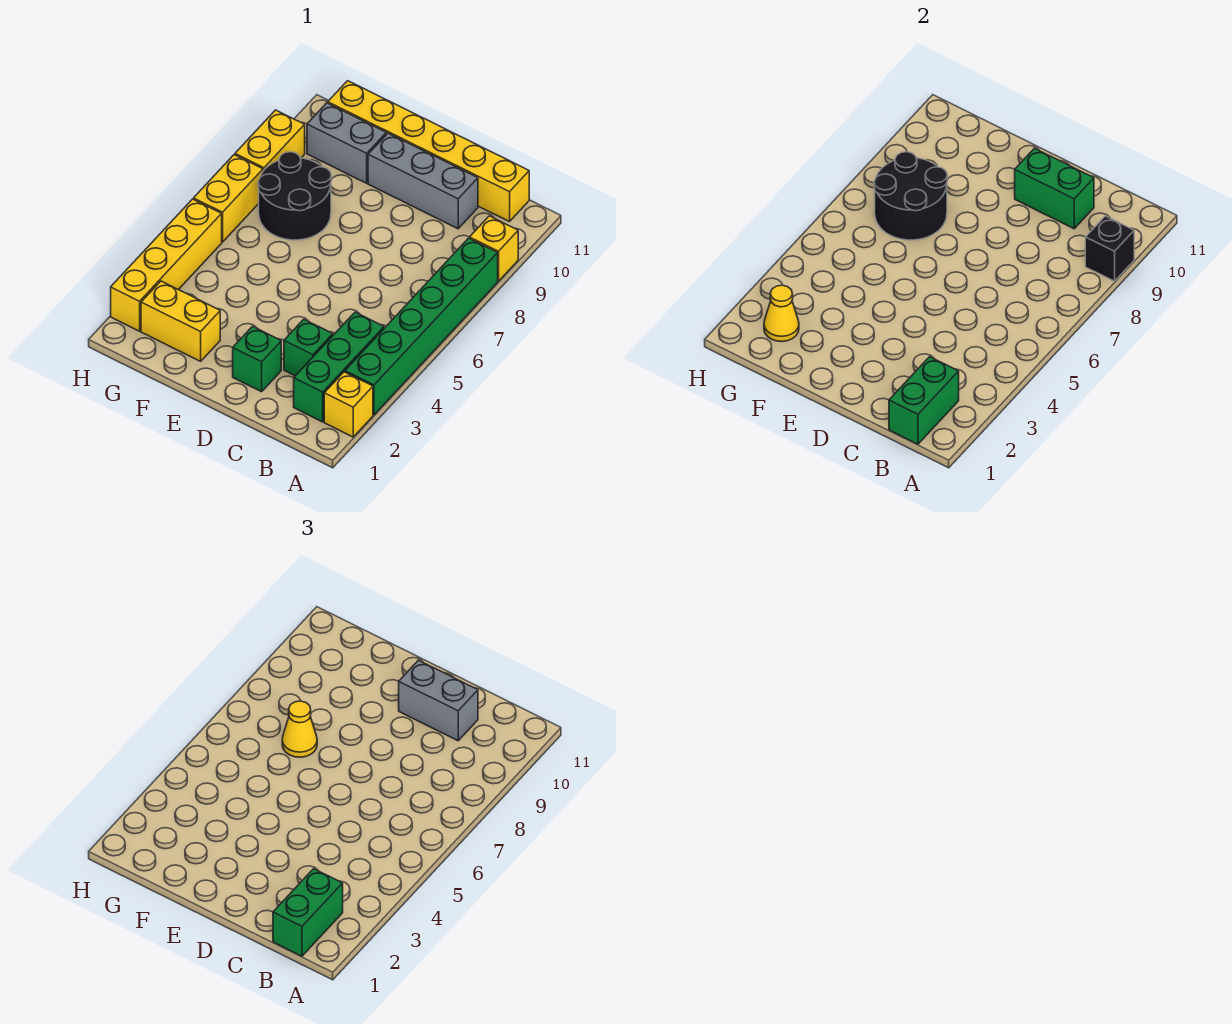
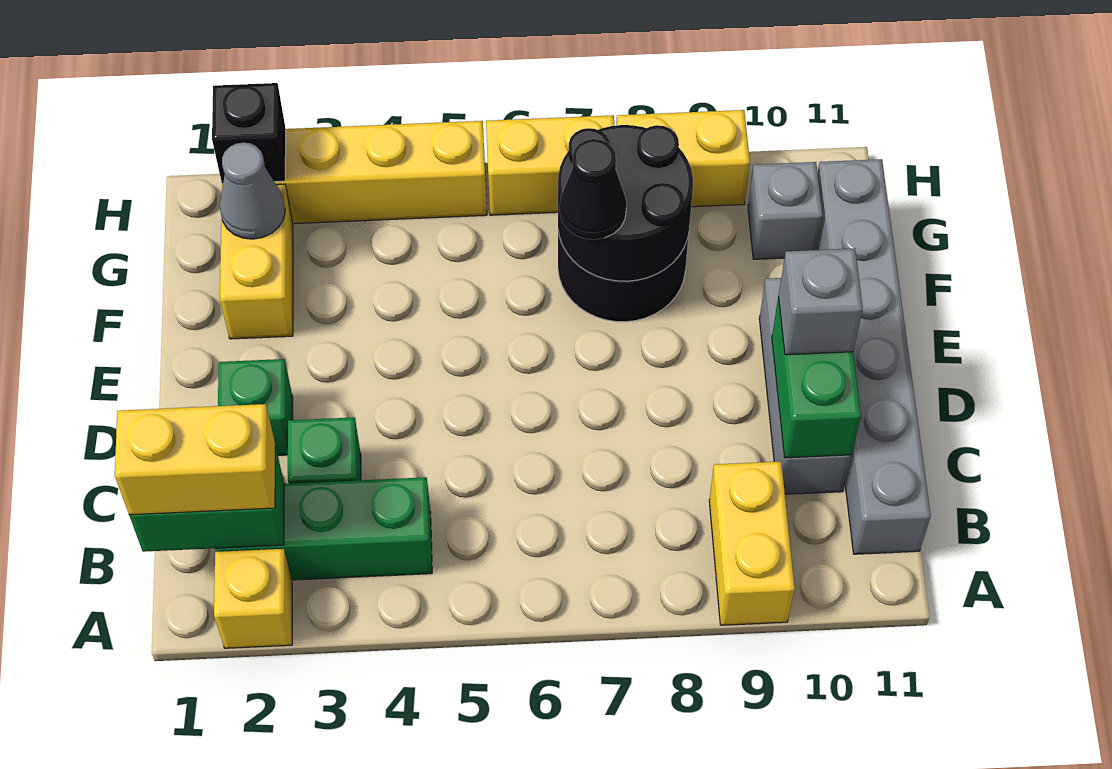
green 1x6 brick [345,238,498,415] -> none
yellow 1x1 brick [469,216,518,281] -> yellow 1x2 brick [709,461,795,625]
black 1x1 brick [1085,216,1134,281] -> black 1x1 brick moved to [212,83,286,184]
green 1x2 brick [273,869,343,956] -> yellow 1x2 brick [115,404,275,515]
yellow 1x6 brick [328,81,529,222] -> grey 1x6 brick [817,159,931,554]
grey 1x2 brick [399,660,478,741] -> grey 1x1 brick [778,248,863,355]
yellow 1x1 cone [282,701,317,757] -> black 1x1 cone [560,139,626,240]
grey 1x2 brick [307,103,386,183] -> grey 1x1 brick [748,162,823,259]
yellow 1x1 cone [764,285,799,341] -> grey 1x1 cone [220,143,285,239]

